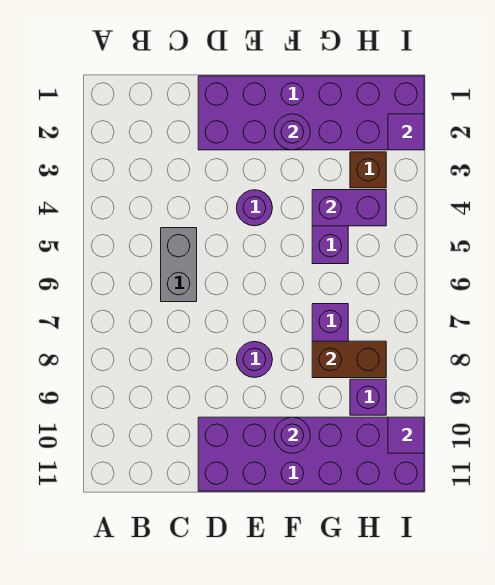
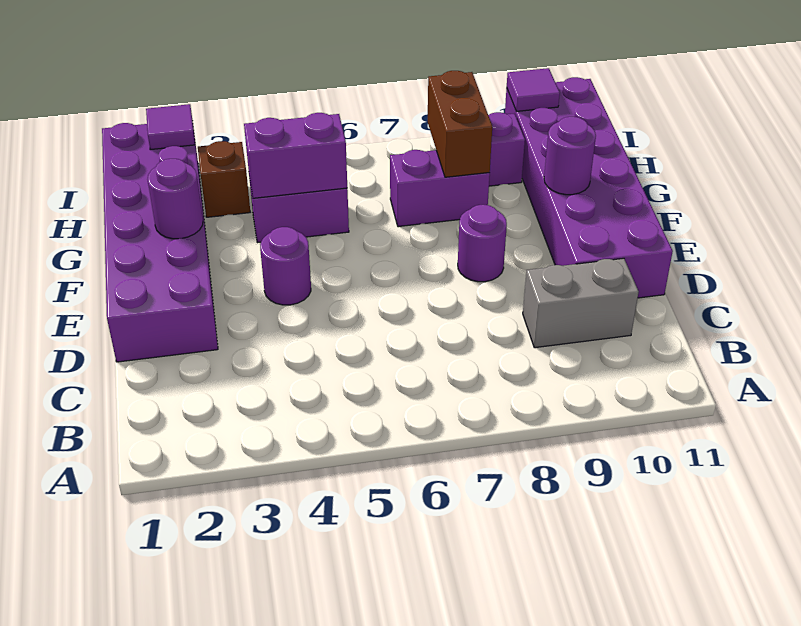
grey 1x2 brick [161,228,197,302] -> grey 1x2 brick moved to [523,258,639,348]
purple 1x2 brick [312,190,386,226] -> purple 1x2 brick turned to [244,113,347,198]

